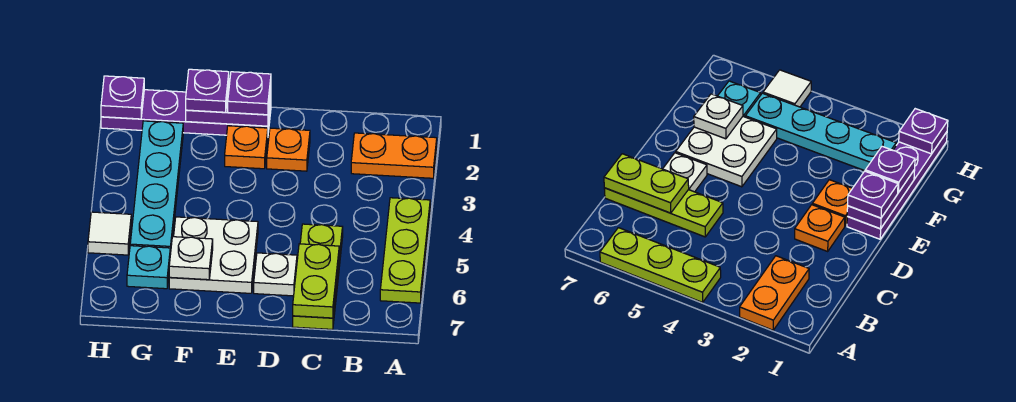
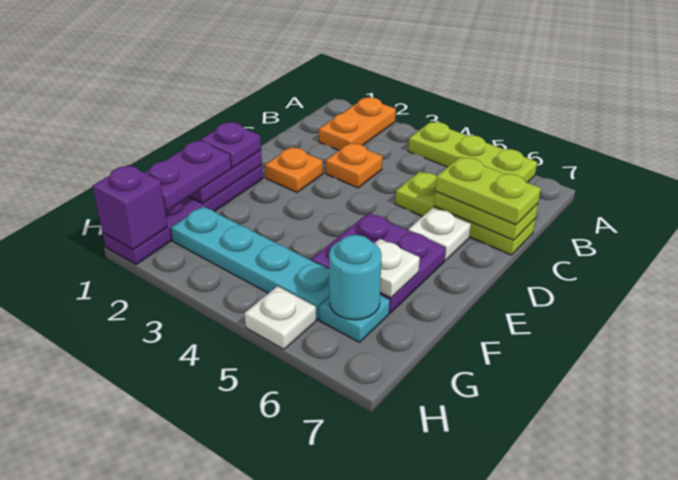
none -> lime 1x2 plate [435,157,541,225]
orange 1x1 plate [225,126,268,169] -> orange 1x1 plate moved to [326,143,382,188]
white 2x2 plate [169,217,258,293] -> purple 2x2 plate [311,213,446,313]
purple 1x1 plate [186,69,229,112] -> purple 1x2 plate [145,140,231,210]
none -> cyan 1x1 round brick [329,235,382,320]
purple 1x1 plate [101,76,144,119] -> purple 1x1 brick [93,165,167,249]
white 1x1 tile [88,212,131,255] -> white 1x1 plate [244,286,316,349]

